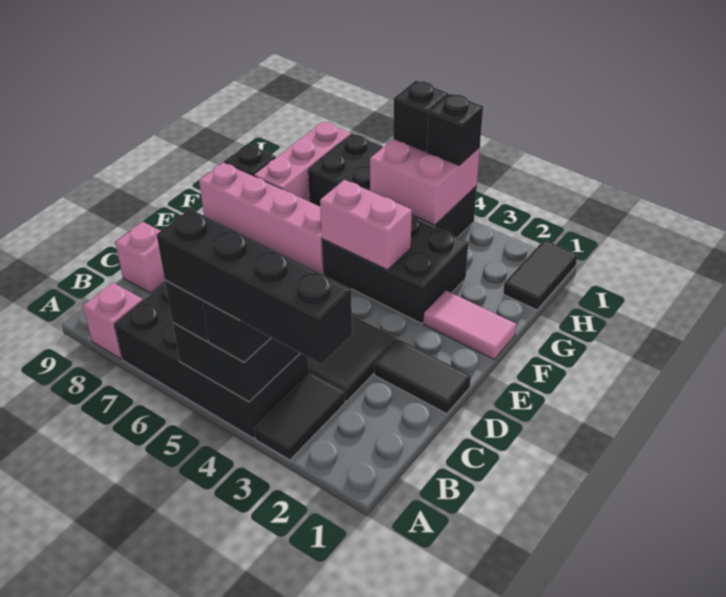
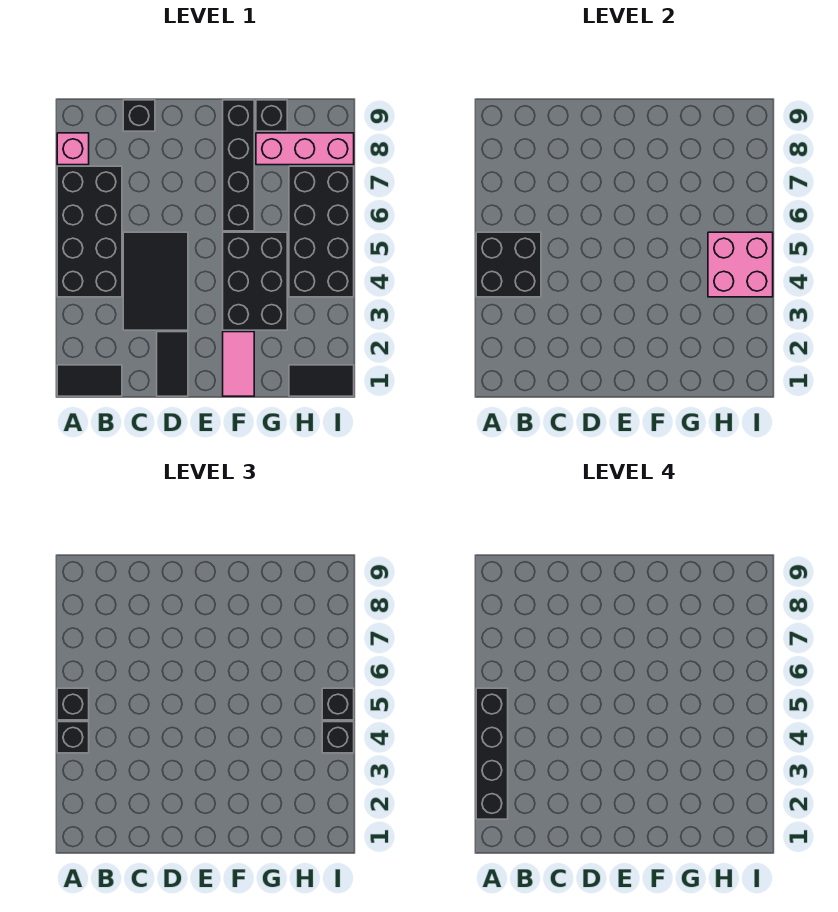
black 1x2 tile [254,373,345,460] -> black 1x2 tile moved to [57,365,122,396]
pink 1x1 brick [115,222,165,293] -> black 1x1 brick [123,100,155,131]
pink 1x2 brick [320,180,412,270] -> none
pink 1x4 brick [199,162,323,274] -> black 1x4 brick [223,100,254,231]

